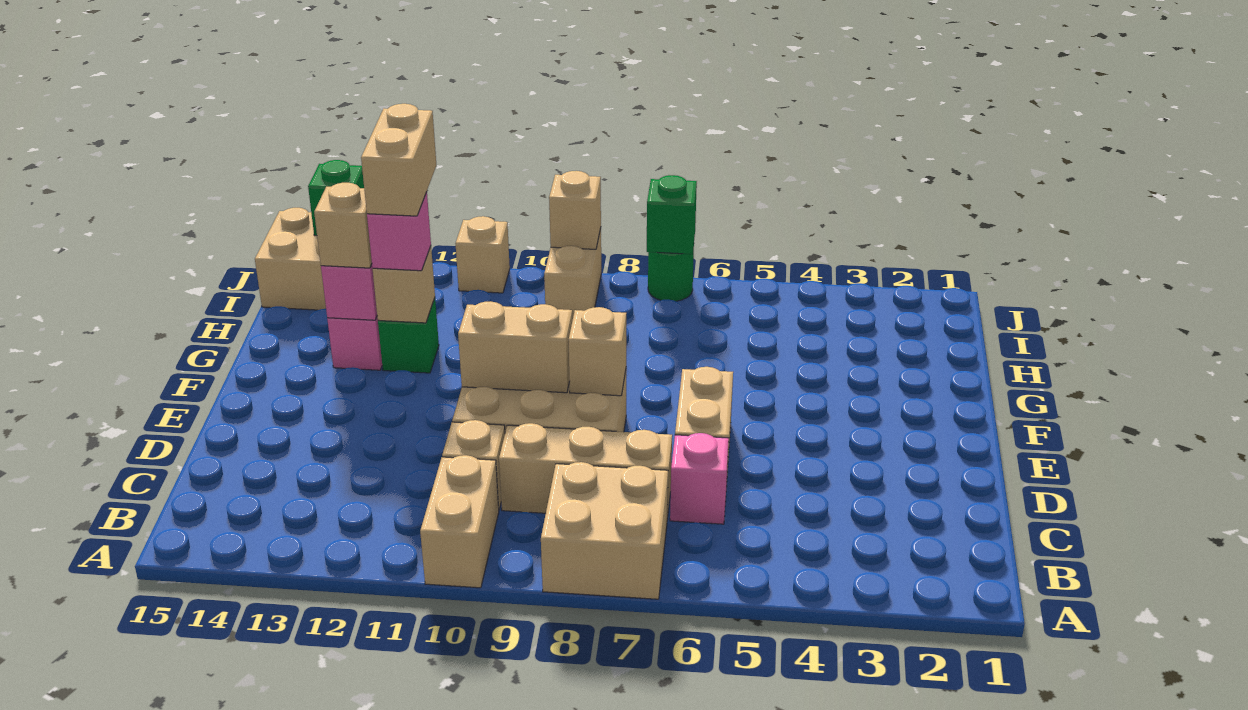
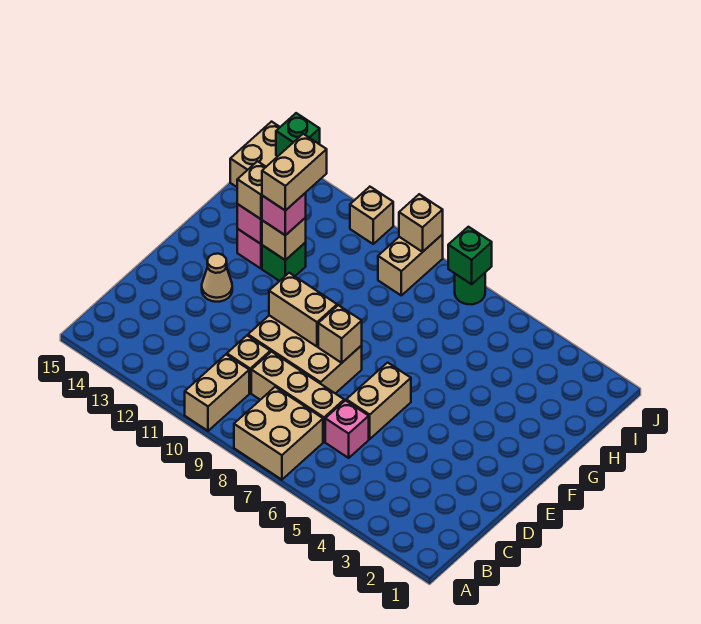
none -> tan 1x1 cone [202,254,232,302]

